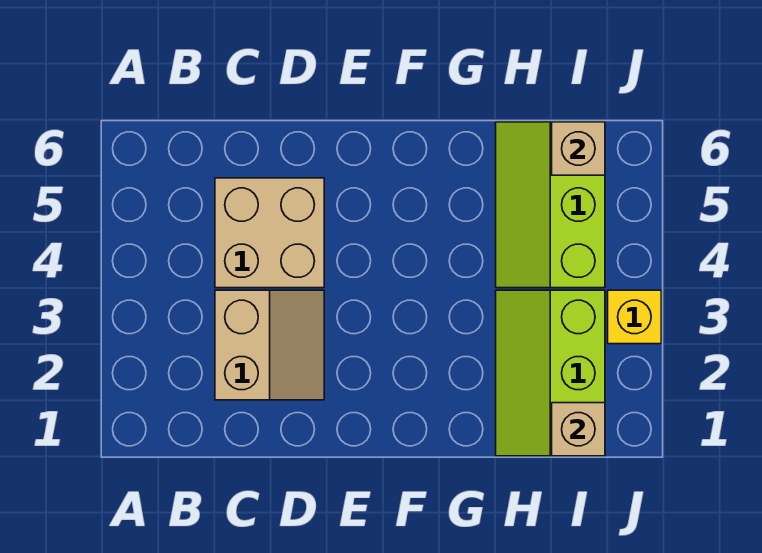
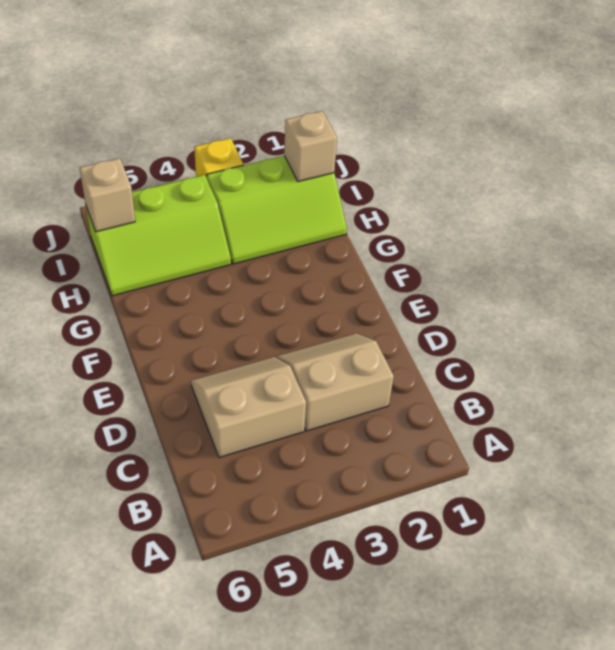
tan 2x2 brick [215,178,324,288] -> tan 2x2 slope [191,357,306,458]

